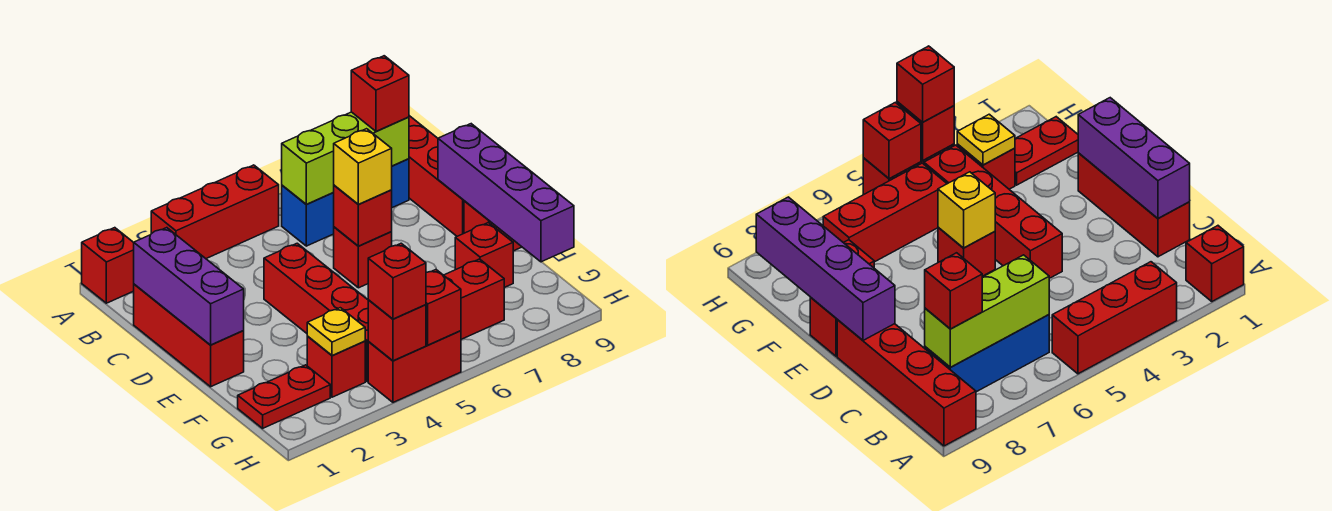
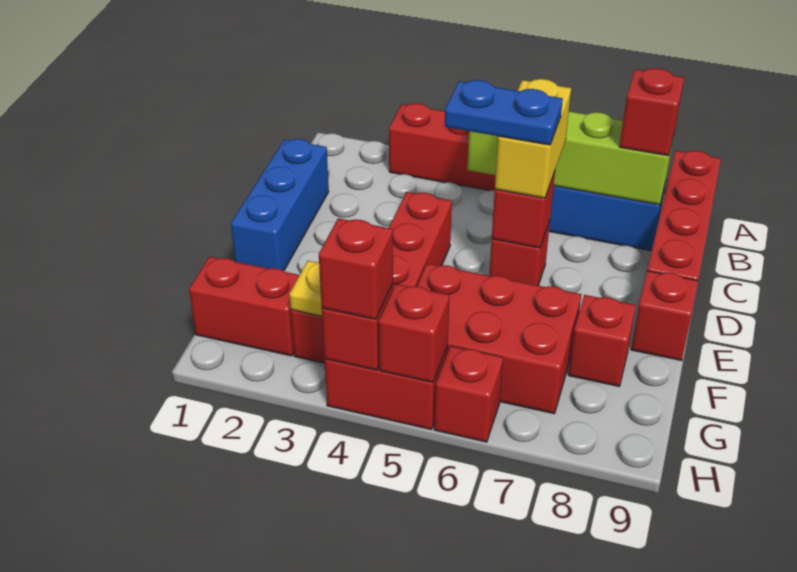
red 1x1 brick [82,228,134,303] -> red 1x1 brick moved to [434,346,503,442]
lime 1x3 brick [282,112,409,204] -> lime 1x4 brick [467,111,674,205]
red 1x3 brick [134,284,244,387] -> blue 1x3 brick [231,139,329,271]
purple 1x3 brick [134,228,244,345] -> none
none -> blue 1x2 plate [445,80,563,145]
yellow 1x1 brick [334,129,392,205] -> yellow 1x2 brick [495,79,571,198]
purple 1x4 brick [438,124,574,262] -> none
red 1x2 plate [238,365,330,428] -> red 1x2 brick [189,257,299,356]
red 1x3 brick [444,259,504,339] -> red 2x3 brick [417,264,582,414]

